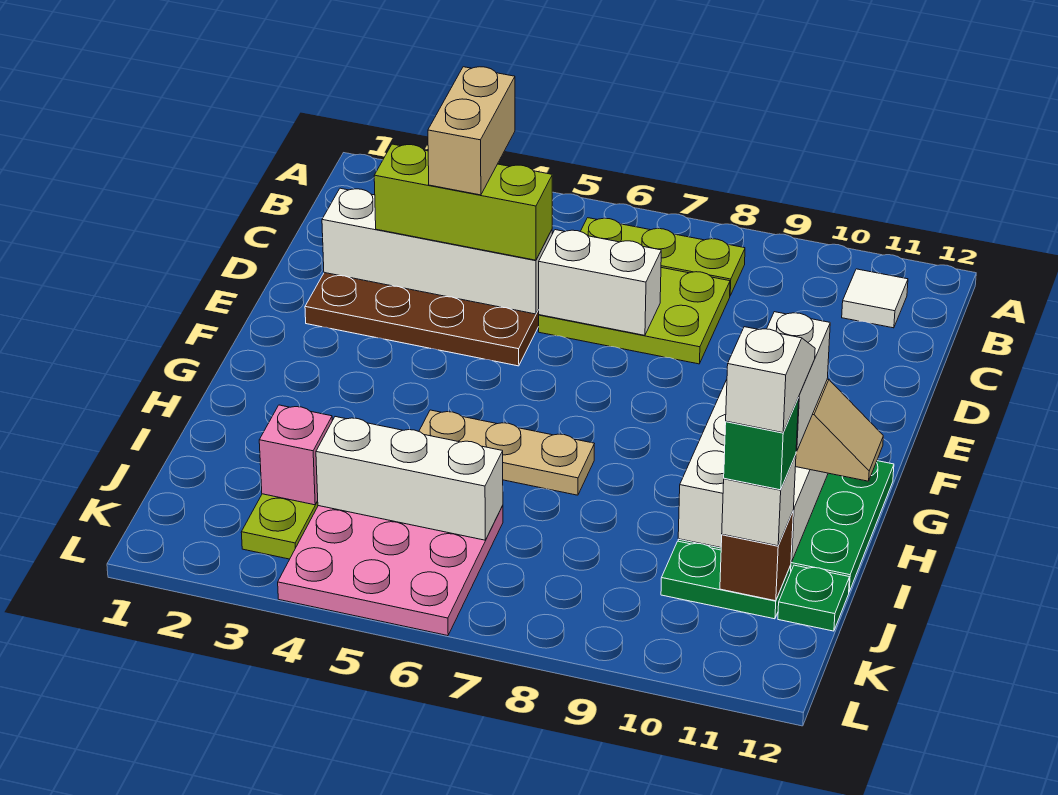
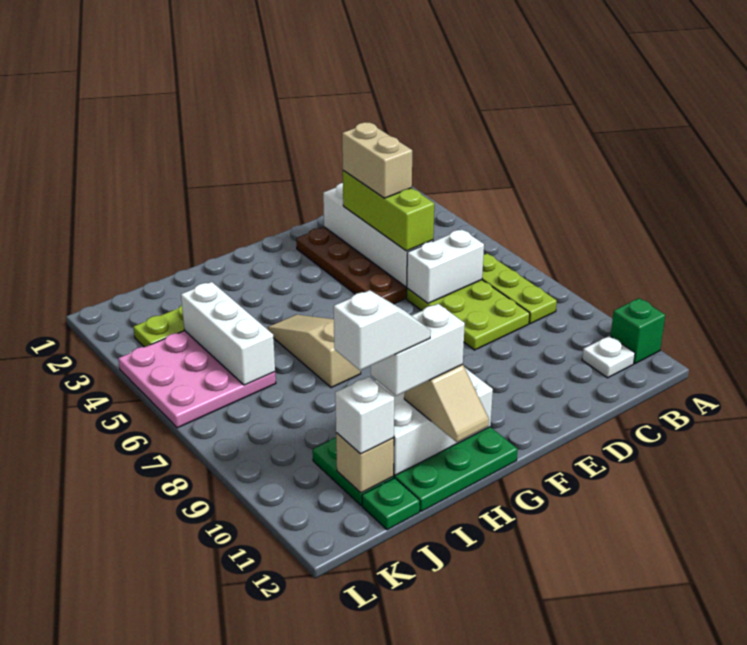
white 1x1 tile [842,269,908,328] -> white 1x1 plate [582,336,635,378]
tan 1x2 brick [428,67,515,195] -> tan 1x2 brick turned to [342,122,412,198]
white 1x2 brick [539,230,661,335] -> white 1x2 brick turned to [407,230,484,303]
tan 1x3 plate [419,410,594,495] -> tan 1x3 slope [268,315,361,388]
pink 1x1 brick [259,405,332,505] -> none
brown 1x1 brick [720,512,793,601] -> tan 1x1 brick [336,433,394,493]
green 1x1 brick [724,398,799,490] -> green 1x1 brick moved to [611,298,665,364]

